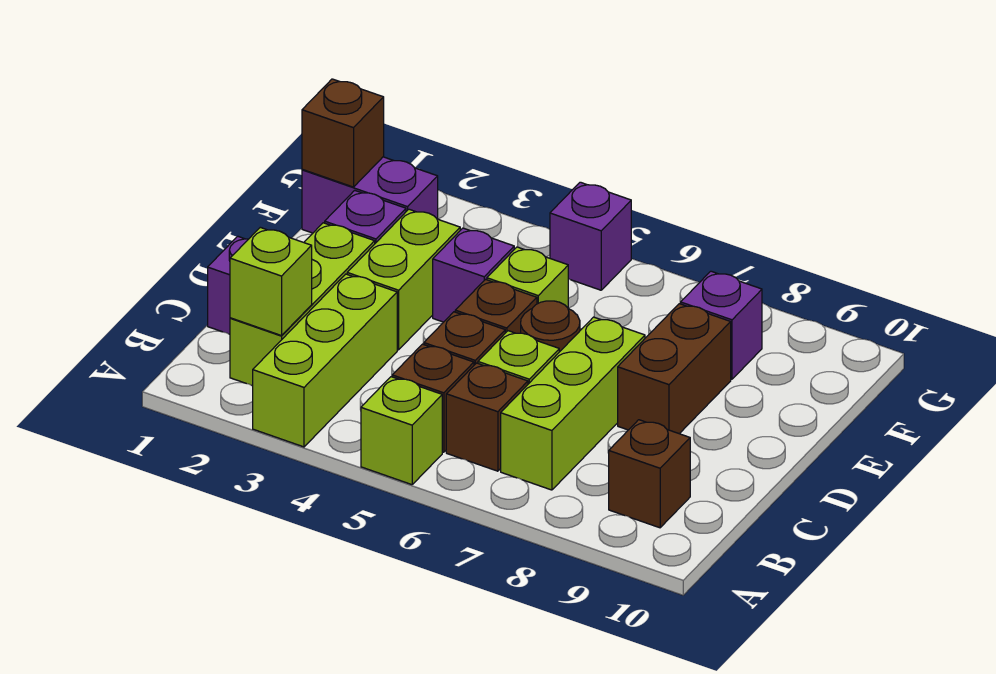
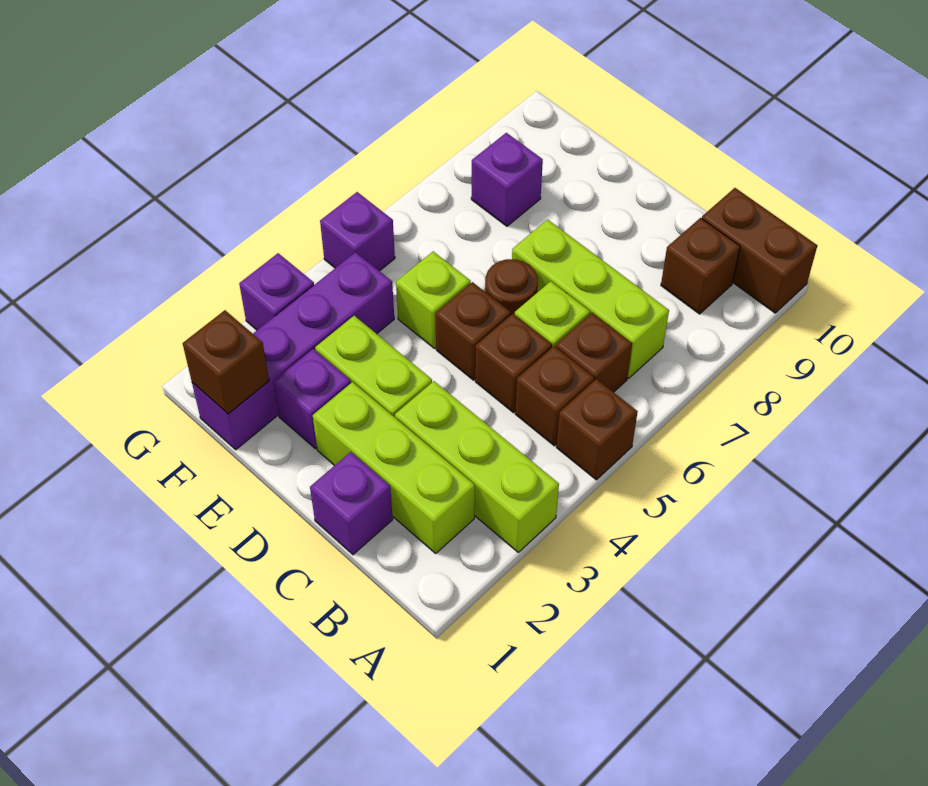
lime 1x1 brick [361,377,442,485] -> brown 1x1 brick [556,379,638,480]
lime 1x1 brick [230,227,312,336] -> none
brown 1x2 brick [618,304,731,434] -> brown 1x2 brick moved to [702,188,817,313]
purple 1x1 brick [433,228,514,322] -> purple 1x1 brick moved to [239,253,314,330]
purple 1x2 brick [302,157,438,233] -> purple 1x4 brick [192,252,394,450]

